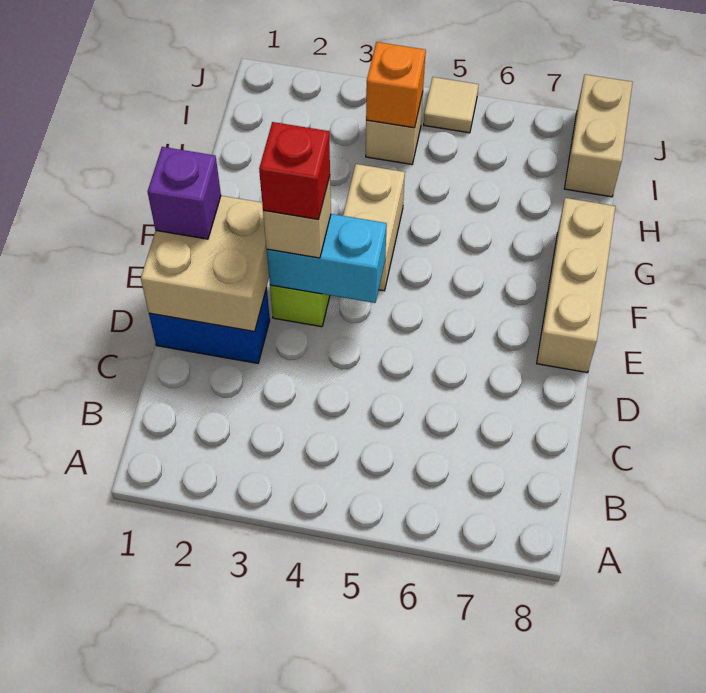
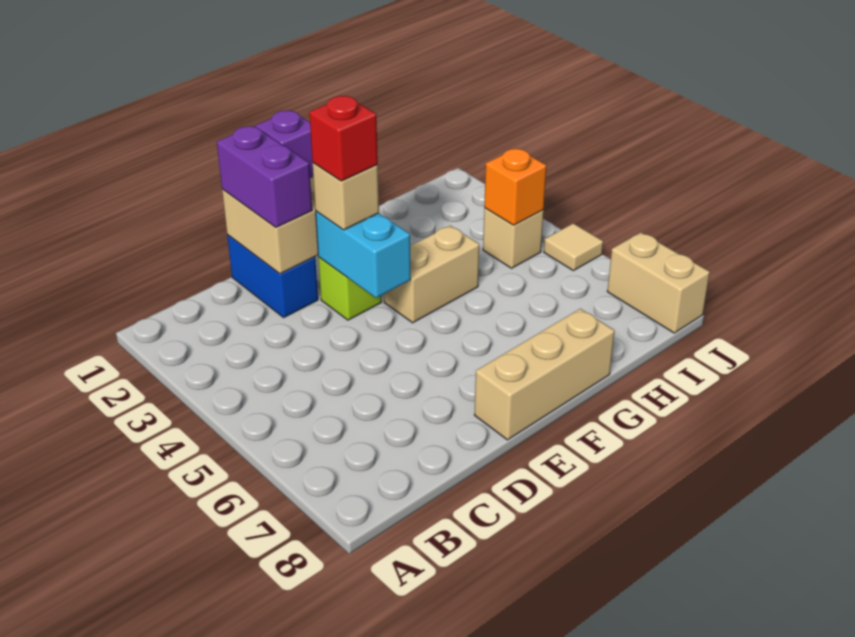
none -> purple 1x2 brick [217,126,312,227]
tan 1x2 brick [564,74,633,197] -> tan 1x2 brick turned to [607,232,710,333]

